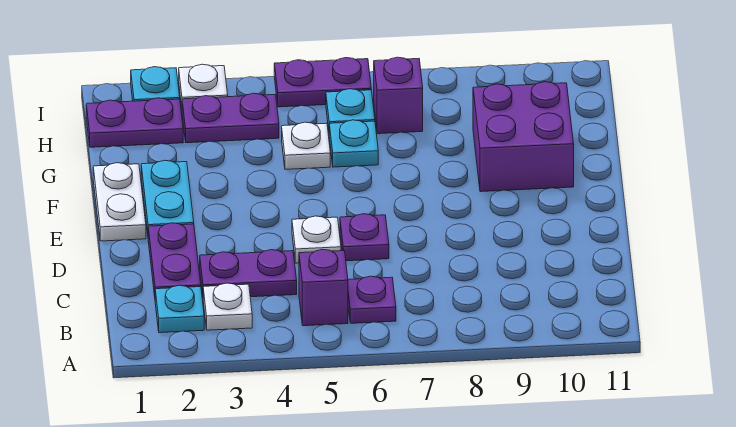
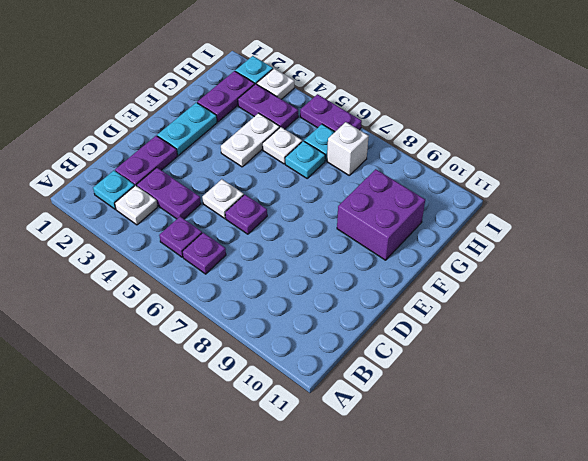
purple 1x1 brick [299,249,348,326] -> purple 1x1 plate [159,217,202,257]
white 1x2 plate [93,163,146,241] -> white 1x2 plate moved to [221,113,280,167]
purple 1x2 plate [86,98,183,147] -> purple 1x2 plate turned to [197,71,255,122]
purple 1x1 brick [374,57,423,134] -> white 1x1 brick [327,122,369,175]

